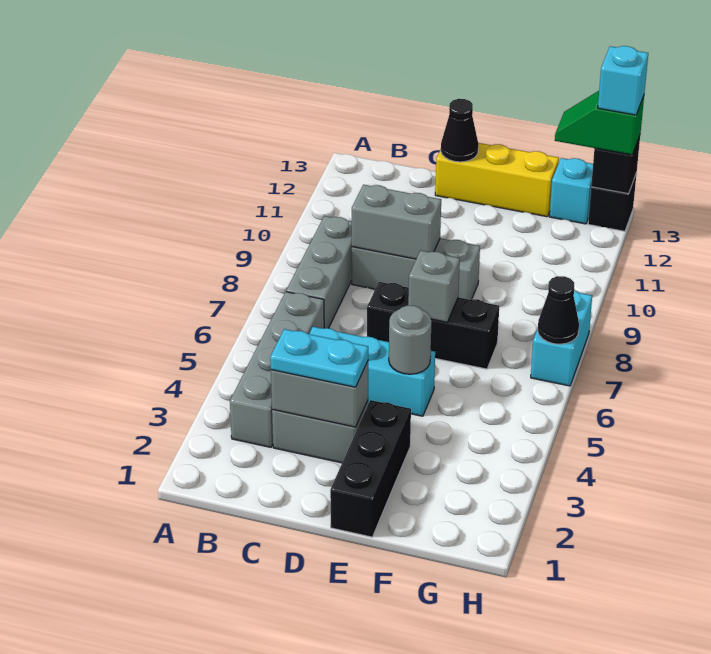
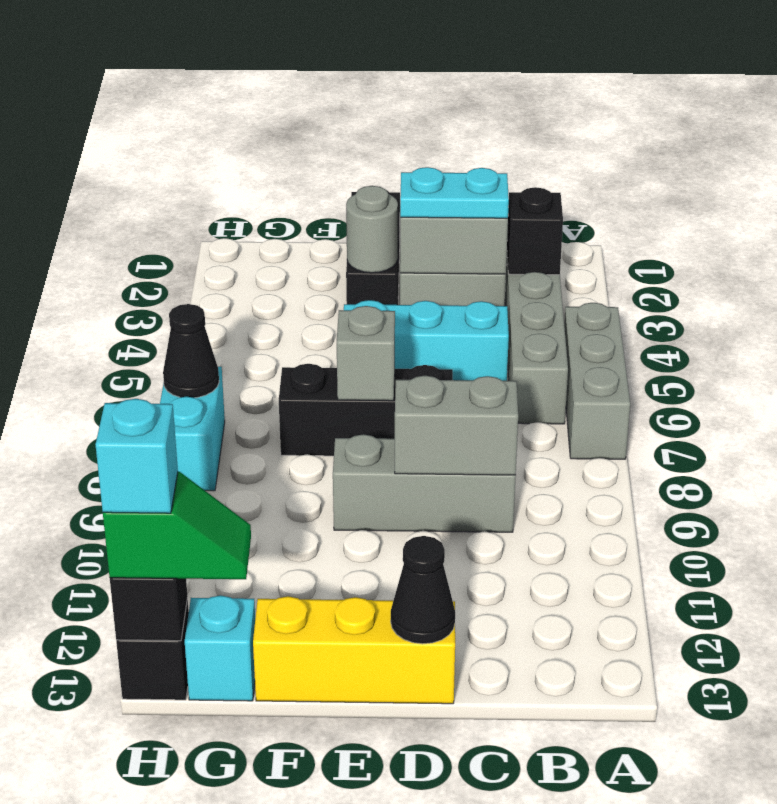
none -> black 1x1 brick [507,187,563,275]
grey 1x3 brick [286,216,352,328] -> grey 1x3 brick moved to [564,303,630,459]
grey 1x1 round brick [389,305,431,374] -> grey 1x1 round brick moved to [346,186,398,273]

